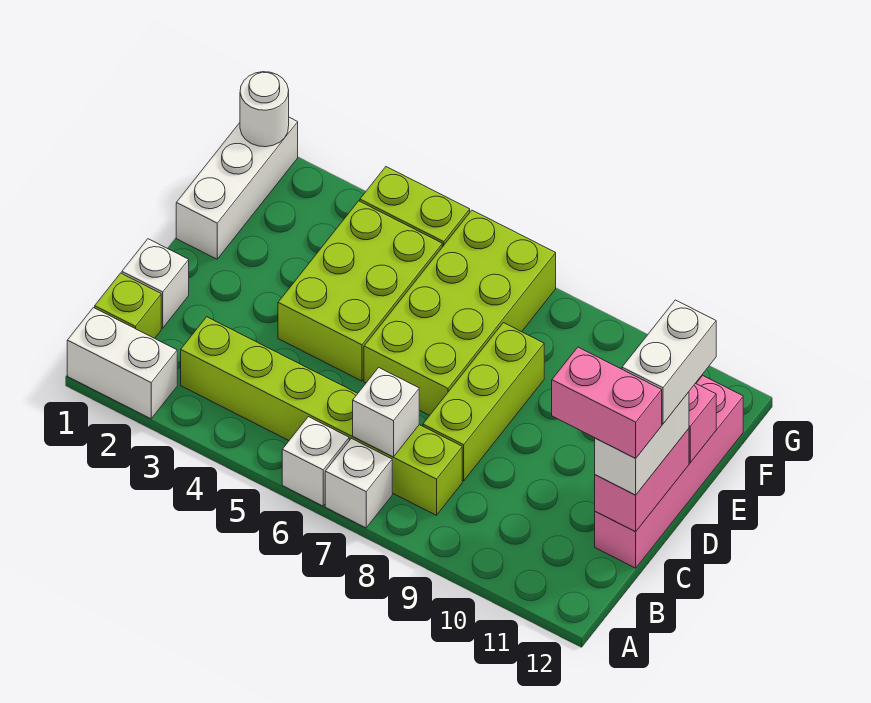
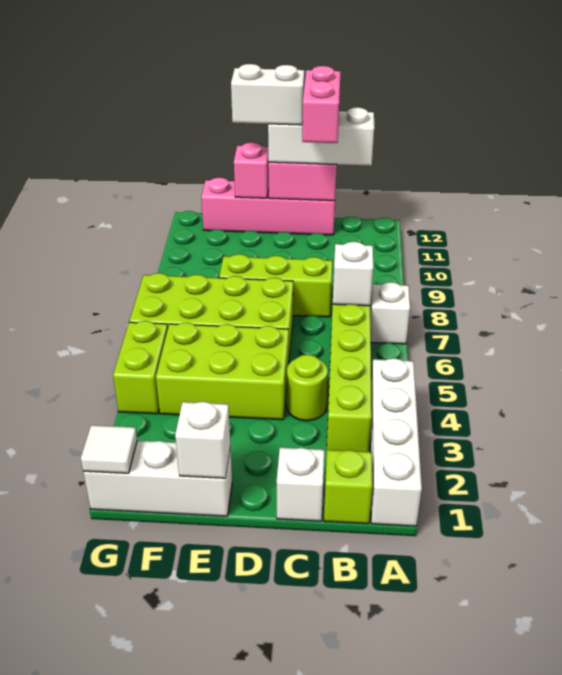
white 1x2 brick [67,308,177,419] -> white 1x4 brick [370,358,422,526]
white 1x1 brick [282,417,349,506] -> white 1x1 brick moved to [175,401,230,478]
none -> lime 1x1 round brick [287,354,328,421]
white 1x2 brick [595,392,689,495] -> white 1x3 brick [268,107,374,166]
white 1x1 round brick [240,72,289,147] -> white 1x1 tile [81,425,137,473]

